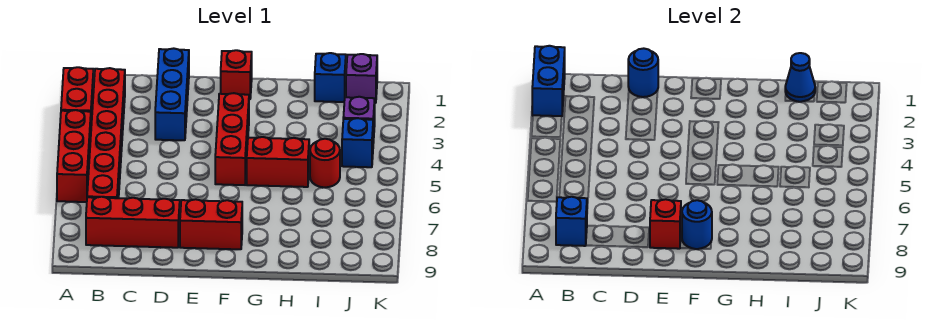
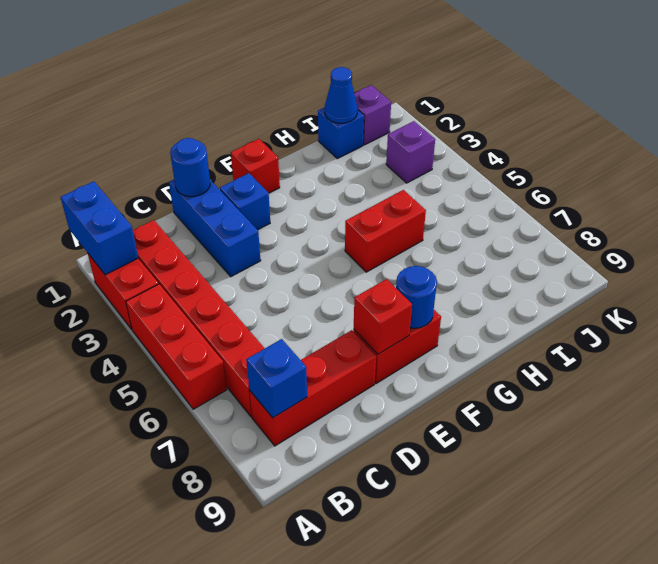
red 1x3 brick [215,93,249,185] -> none
red 1x1 round brick [310,139,340,187] -> none
blue 1x1 brick [342,118,373,167] -> blue 1x1 brick moved to [220,173,270,230]

